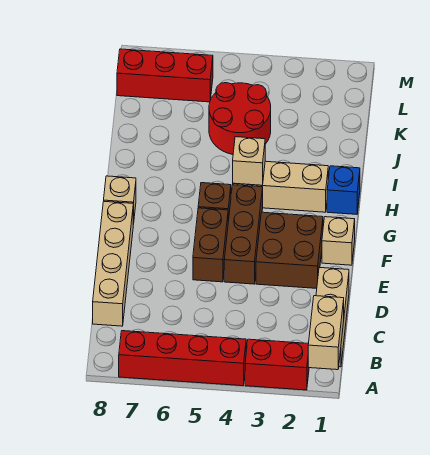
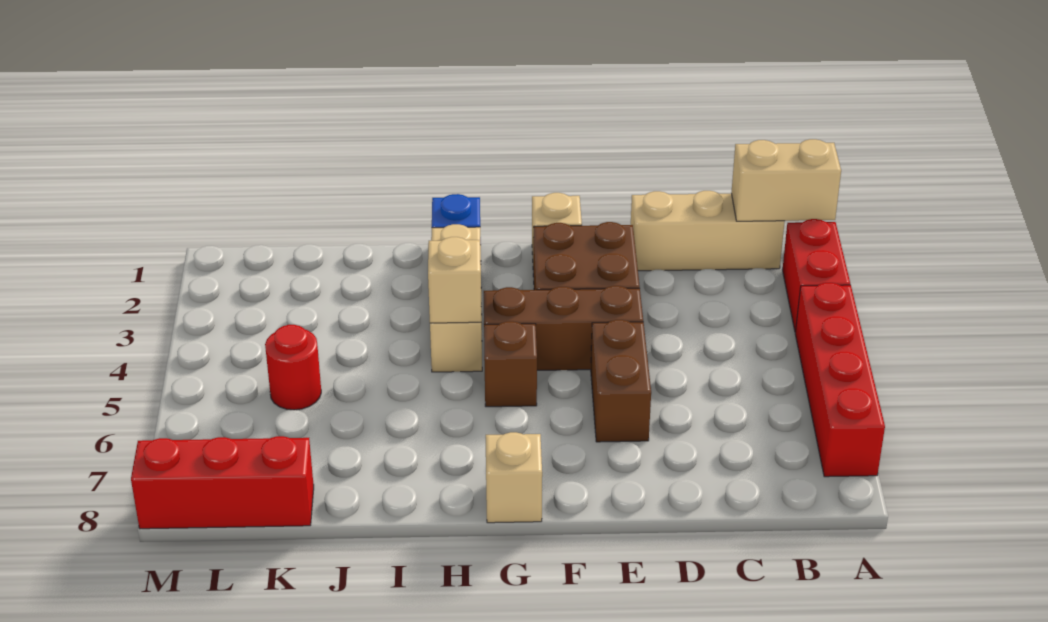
tan 1x4 brick [93,201,133,326] -> none
brown 1x2 brick [193,208,228,282] -> brown 1x2 brick turned to [591,320,651,442]
red 2x2 round brick [209,83,271,154] -> red 1x1 round brick [265,325,321,410]
red 1x3 brick [117,49,213,102] -> red 1x3 brick turned to [131,436,314,529]

